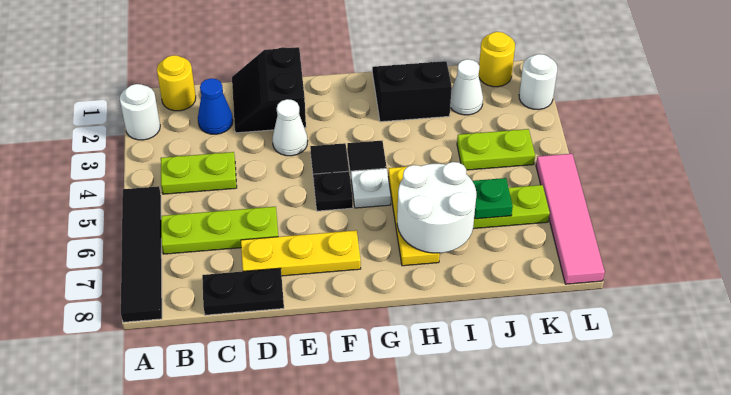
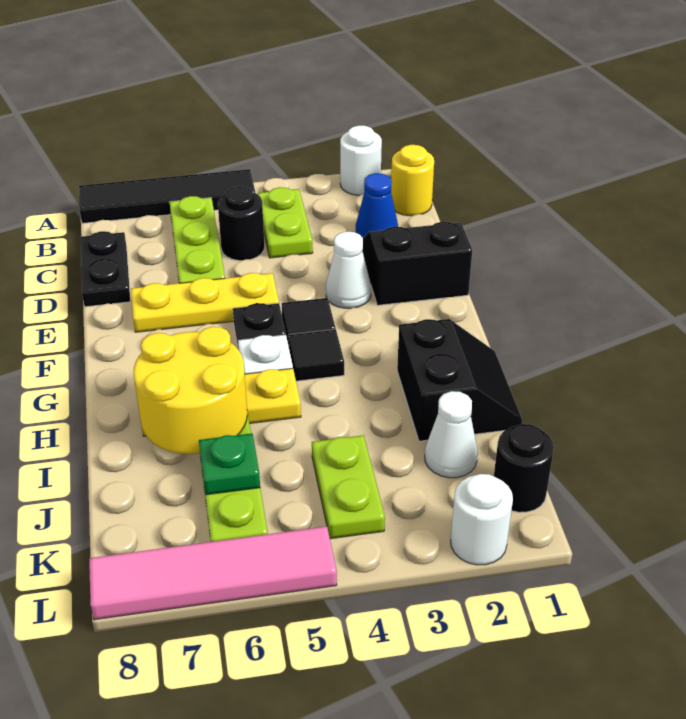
none -> black 1x1 round brick [218,187,264,261]
yellow 1x3 plate [241,230,361,276] -> yellow 1x3 plate turned to [131,273,279,332]
white 2x2 round brick [397,162,477,253] -> yellow 2x2 round brick [134,327,247,454]
yellow 1x1 round brick [479,32,515,87] -> black 1x1 round brick [494,424,554,512]

